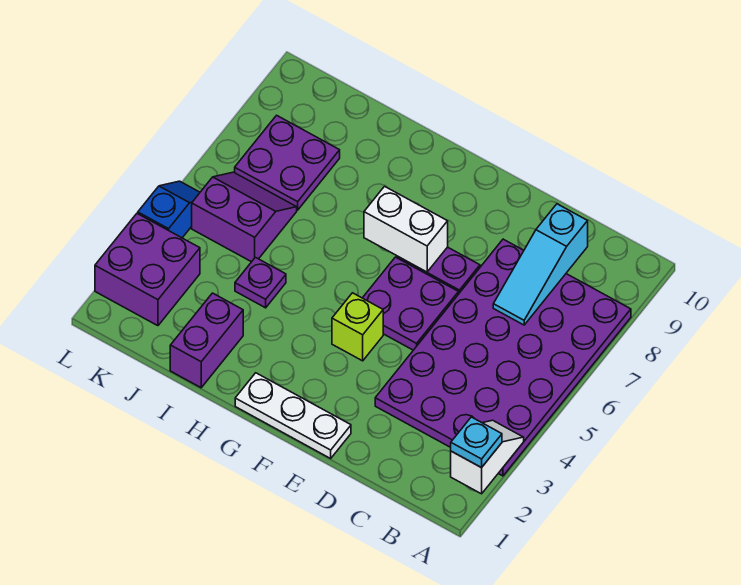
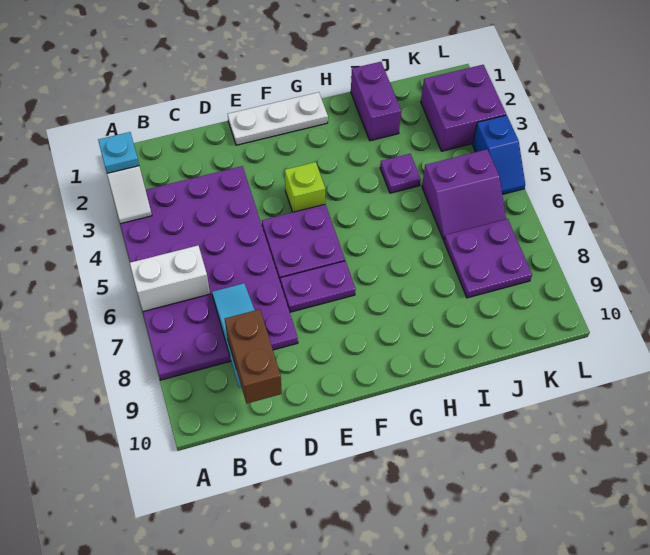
none -> brown 1x2 brick [225,309,282,403]
white 1x2 brick [364,186,448,272] -> white 1x2 brick moved to [130,246,210,311]

